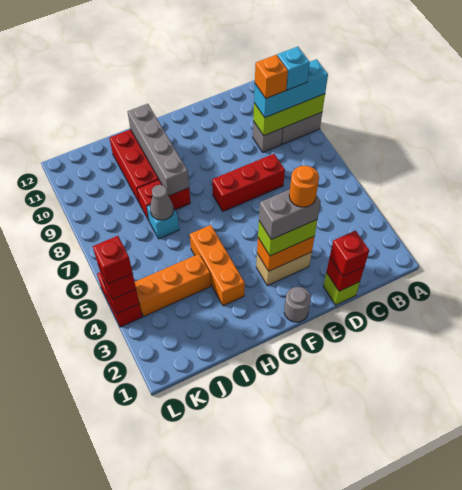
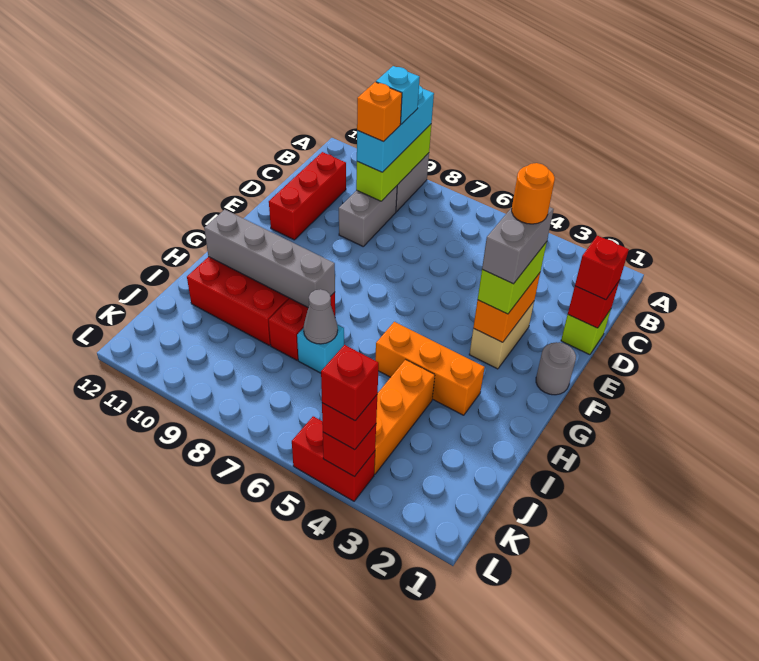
grey 1x1 brick [253,121,283,152] -> grey 1x2 brick [339,186,397,246]
red 1x3 brick [212,154,285,211] -> red 1x3 brick moved to [269,152,346,240]

